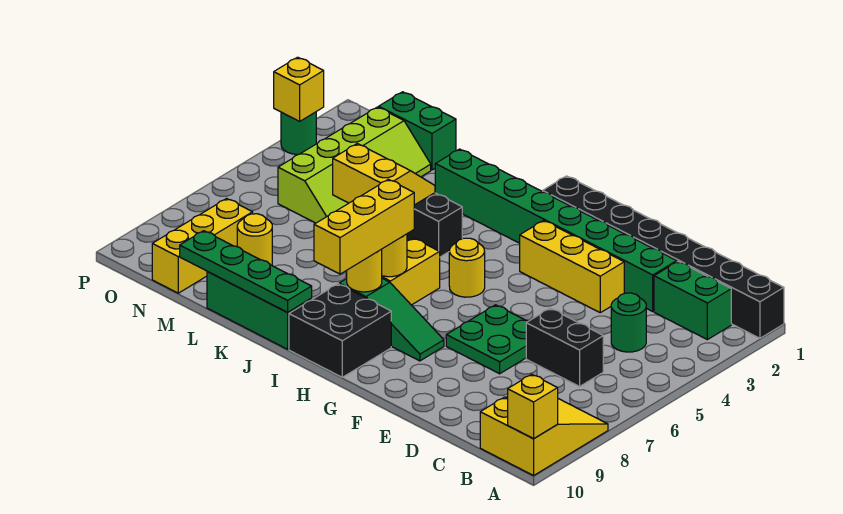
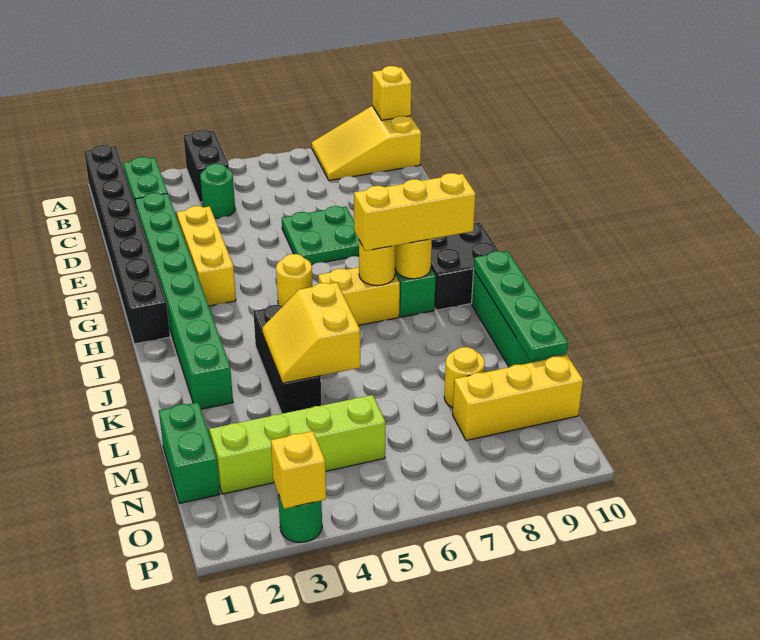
black 1x2 brick [526,308,603,387] -> black 1x2 brick moved to [184,130,229,202]

